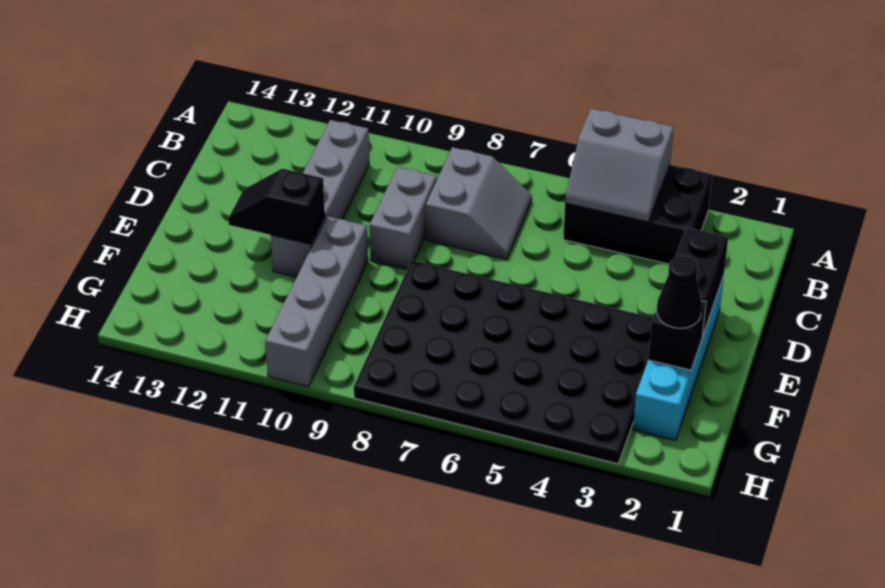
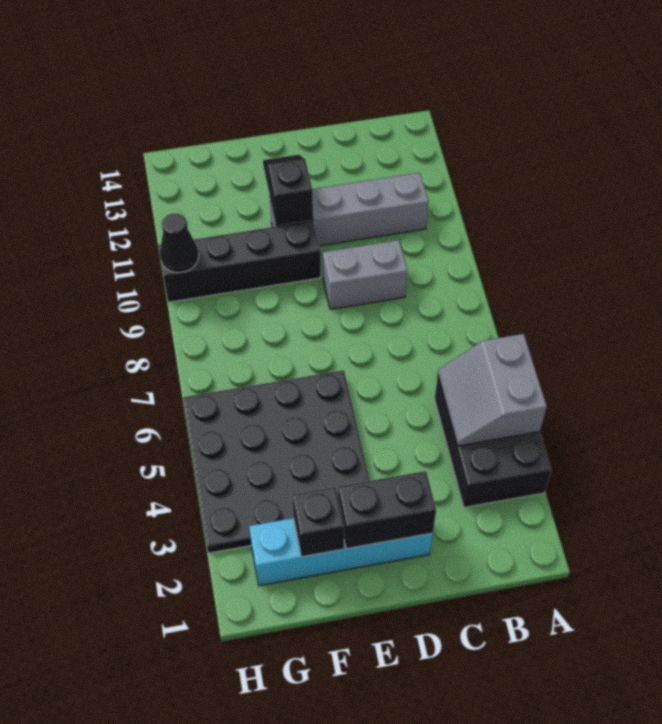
grey 2x2 slope [426,147,532,259] -> none
black 4x6 plate [354,261,653,464] -> black 4x4 plate [183,370,370,553]
grey 1x4 brick [265,216,368,387] -> black 1x4 brick [158,221,321,302]
black 1x1 cone [656,256,702,328] -> black 1x1 cone moved to [160,213,199,273]

